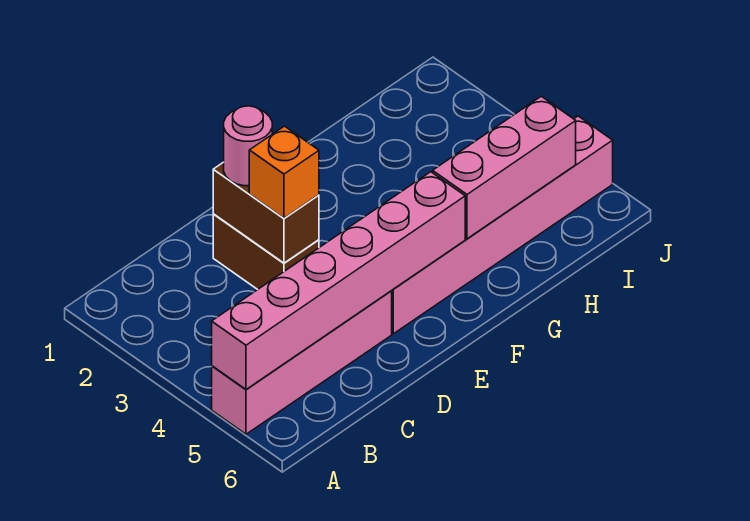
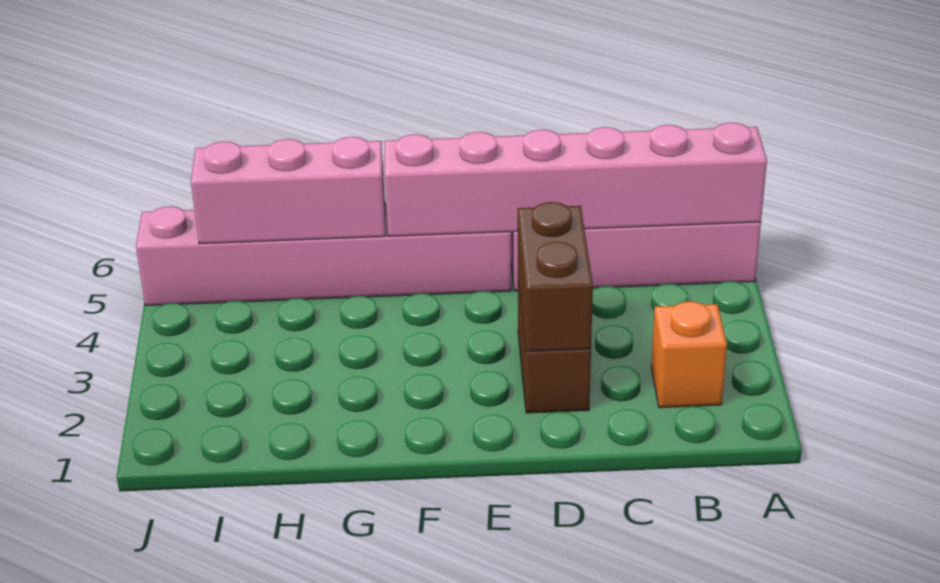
pink 1x1 round brick [224,106,272,186] -> none
orange 1x1 brick [249,126,319,218] -> orange 1x1 brick moved to [651,301,727,408]

